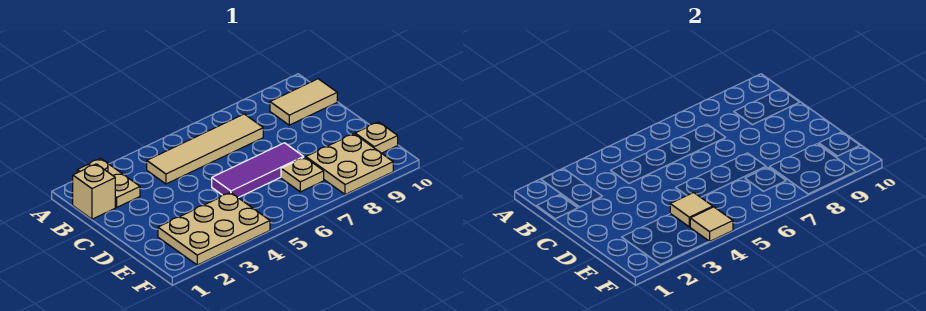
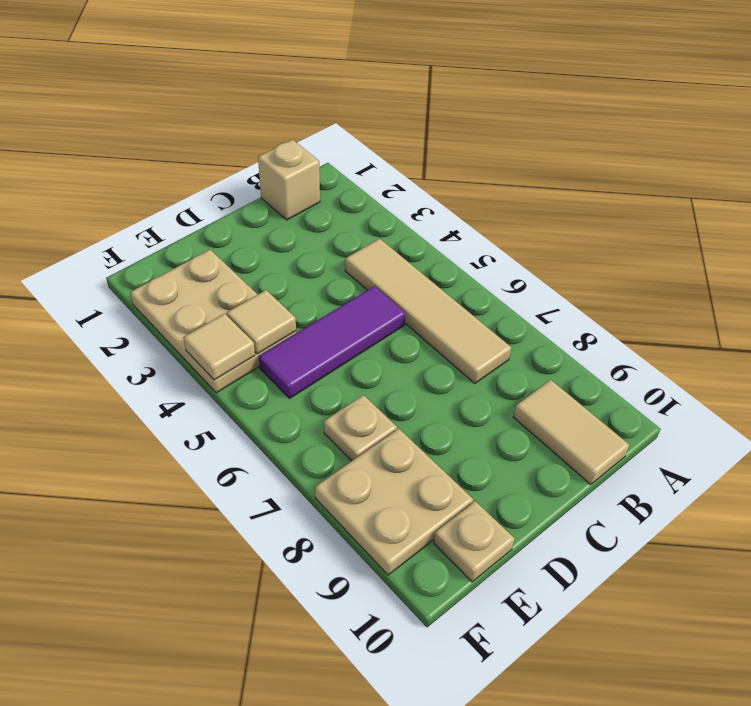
tan 1x2 plate [77,158,140,207] -> none
purple 1x3 tile [212,143,304,198] -> purple 1x3 tile turned to [259,286,405,398]

